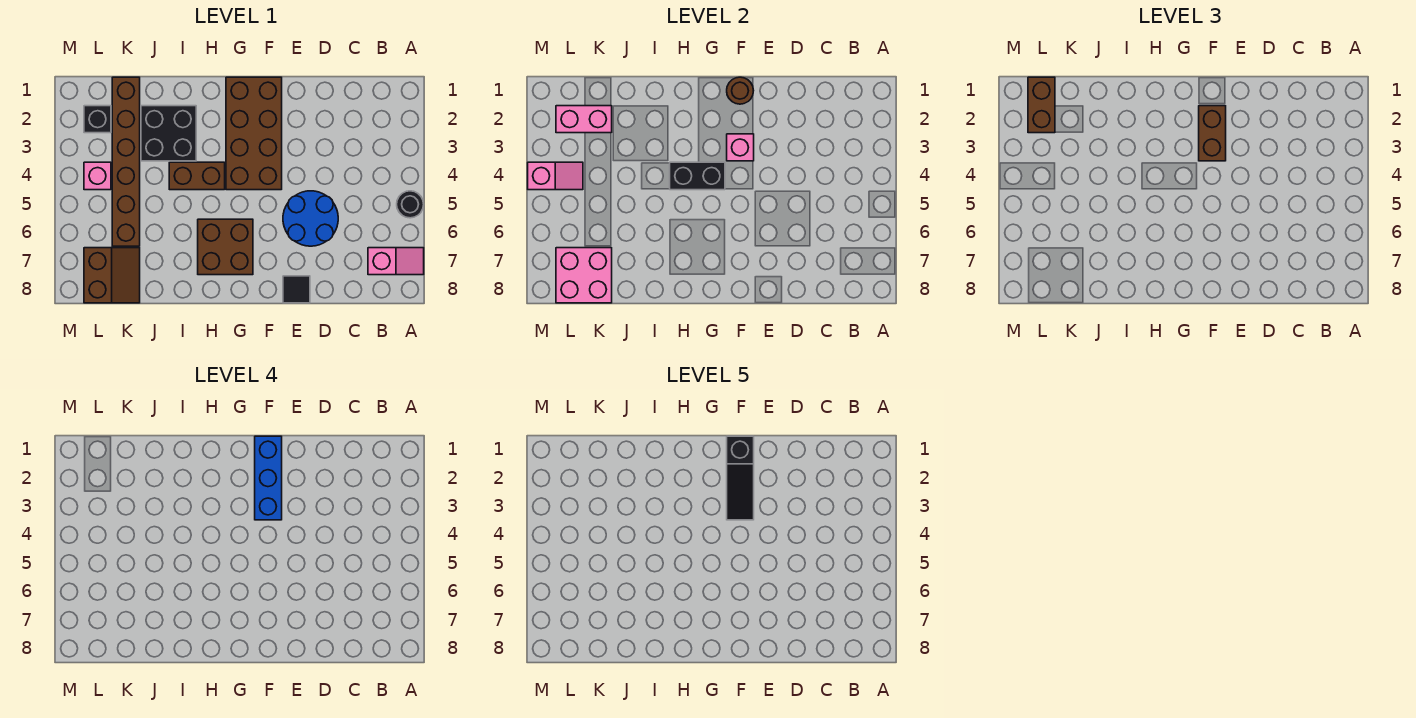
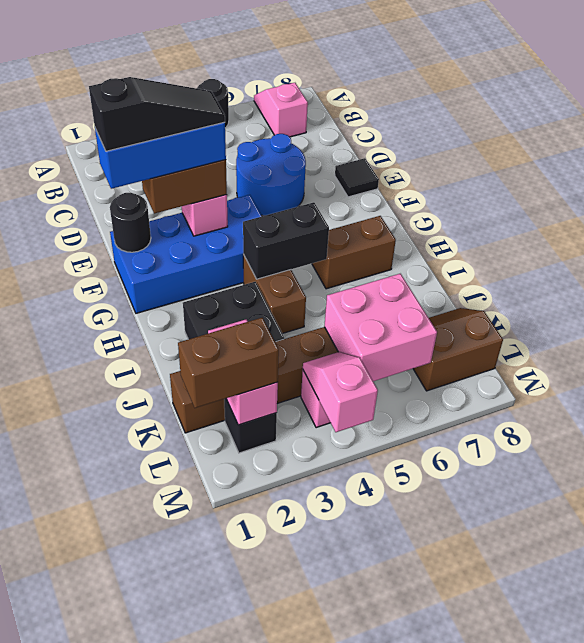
brown 2x4 brick [226,77,282,190] -> blue 2x4 brick [110,195,262,313]
brown 1x1 round brick [727,77,754,104] -> black 1x1 round brick [110,192,151,252]
black 1x2 brick [670,162,725,190] -> black 1x2 brick turned to [243,202,329,279]
brown 2x2 brick [198,219,253,275] -> brown 1x2 brick [312,216,396,289]
pink 2x2 brick [556,248,612,303] -> pink 2x2 brick moved to [324,274,437,381]

